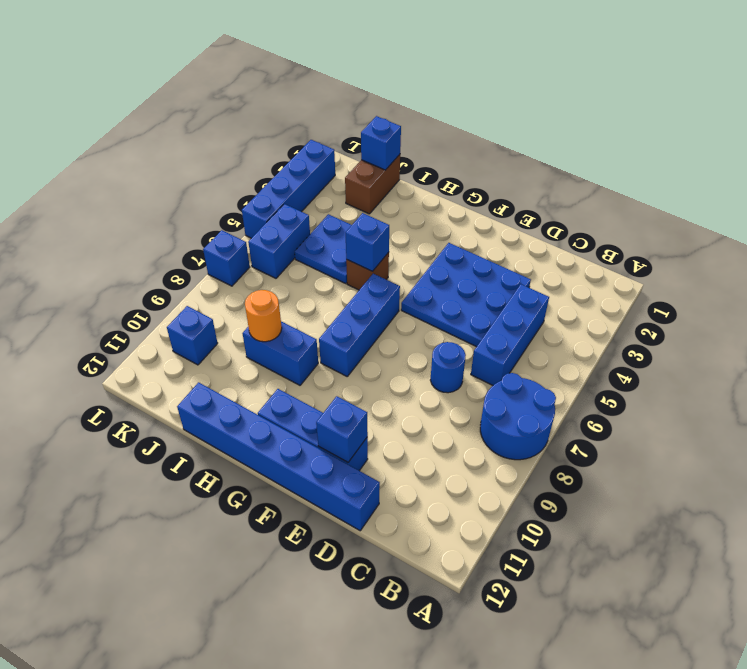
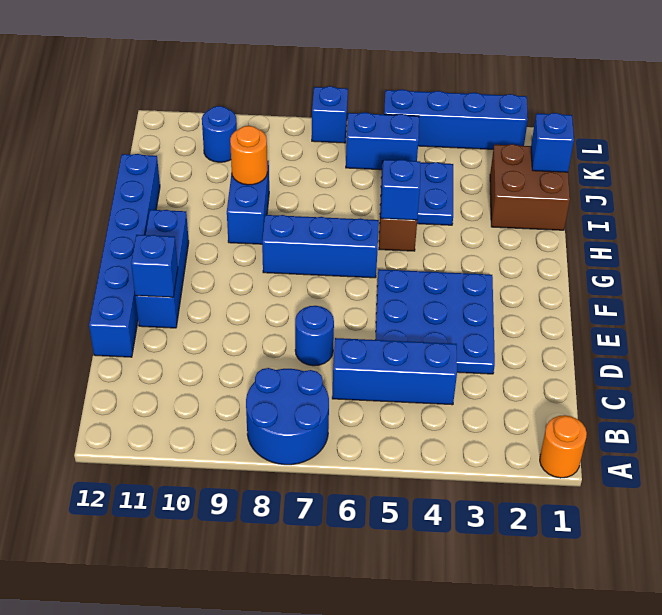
none -> orange 1x1 round brick [540,415,587,478]
brown 1x2 brick [345,155,400,214] -> brown 2x2 brick [490,144,570,230]
blue 1x1 brick [167,306,218,365] -> blue 1x1 round brick [202,106,237,162]

